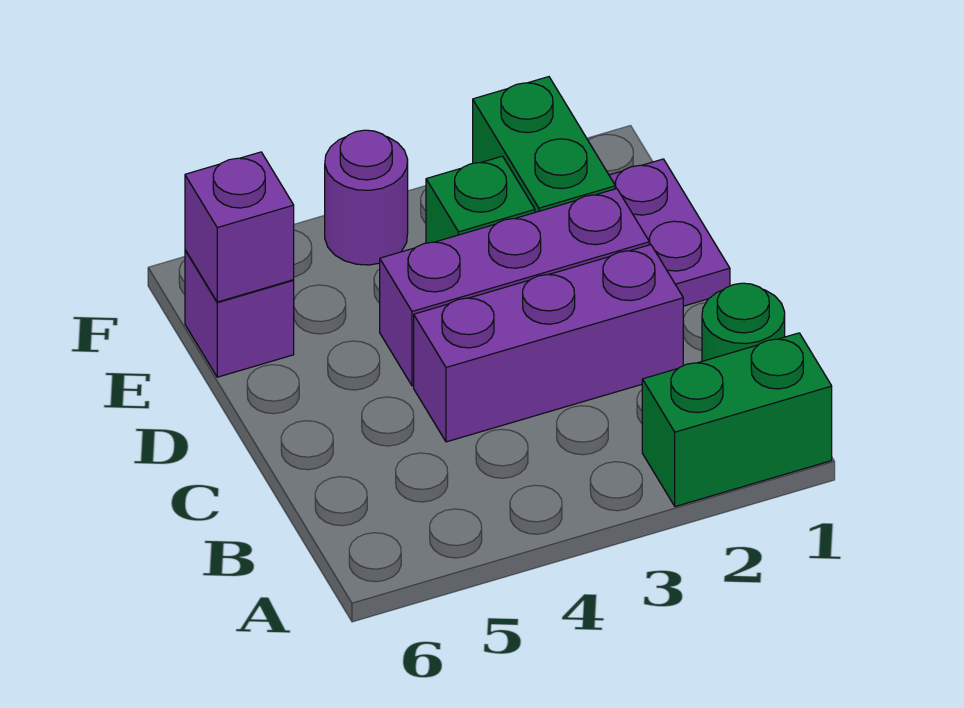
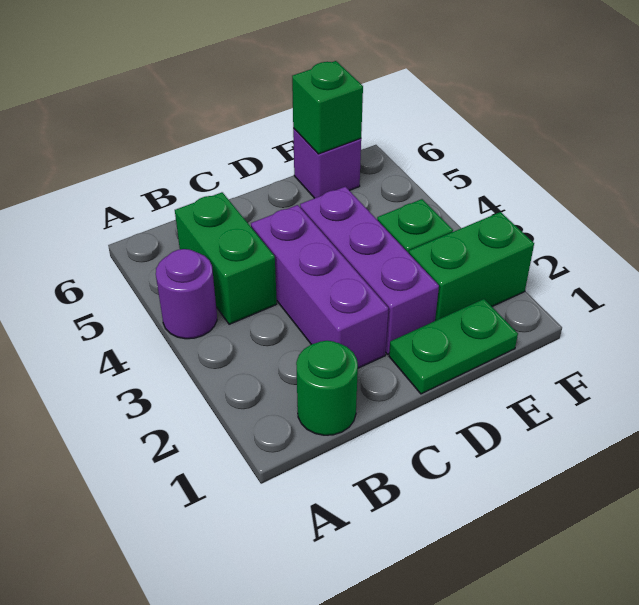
green 1x2 brick [642,333,832,507] -> green 1x2 brick moved to [175,192,277,324]
purple 1x2 plate [609,159,730,306] -> green 1x2 plate [389,299,518,394]
purple 1x1 brick [185,152,294,302] -> green 1x1 brick [292,61,363,154]
purple 1x1 round brick [325,130,408,265] -> purple 1x1 round brick moved to [156,249,217,339]

